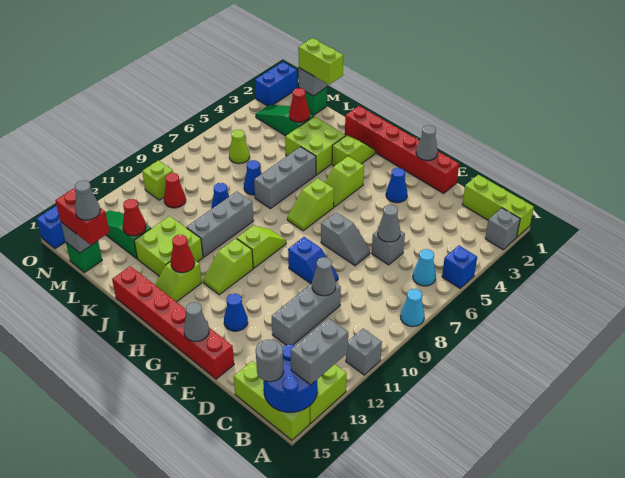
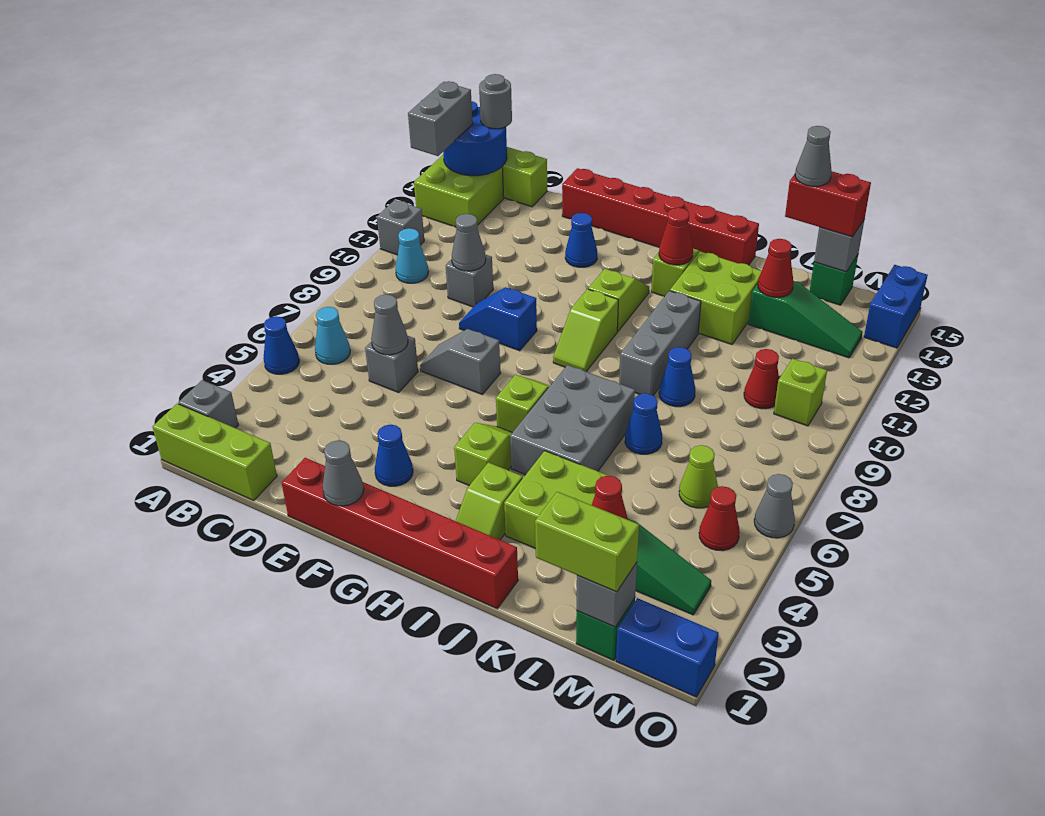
blue 1x1 brick [442,245,477,288] -> blue 1x1 cone [263,316,299,374]
cyan 1x1 cone [400,289,425,327] -> cyan 1x1 cone moved to [396,228,429,283]
grey 1x3 brick [272,283,341,345] -> grey 1x1 brick [446,255,493,307]
grey 1x1 cone [184,302,209,342] -> grey 1x1 cone moved to [754,474,795,538]
grey 1x3 brick [254,147,316,209] -> grey 2x3 brick [510,365,635,475]
none -> red 1x1 cone [699,486,740,551]
blue 1x2 brick [255,62,297,106] -> blue 1x2 brick turned to [616,598,719,697]

